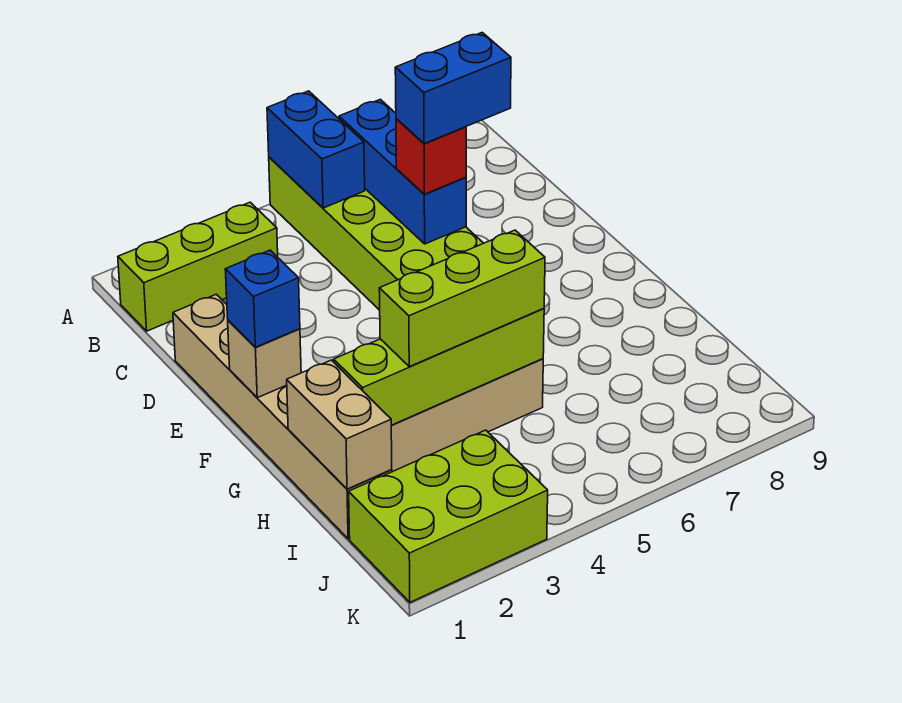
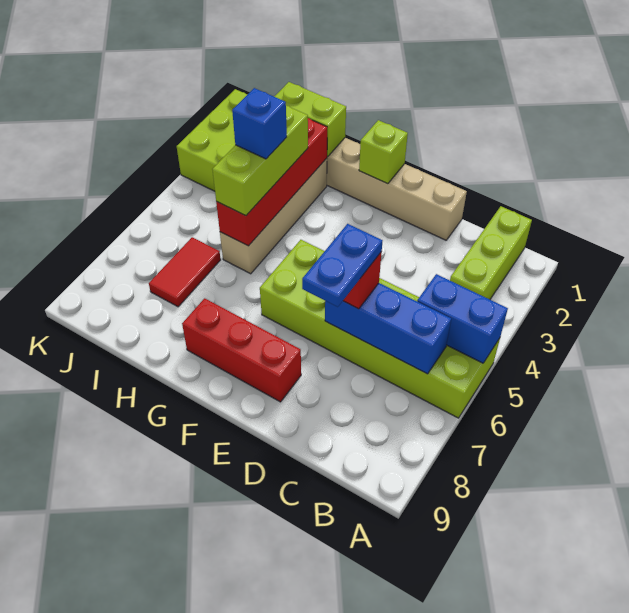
blue 1x2 brick [395,33,511,144] -> blue 1x2 plate [302,224,382,307]
none -> red 1x3 brick [182,298,301,402]
tan 1x1 brick [228,320,301,398] -> lime 1x1 brick [359,120,408,184]
blue 1x1 brick [225,250,300,347] -> blue 1x1 brick moved to [232,88,287,159]
tan 1x2 brick [287,360,392,489] -> lime 1x2 brick [274,82,346,157]
lime 1x4 brick [334,308,544,425] -> red 1x4 brick [216,118,327,246]
none -> red 1x2 tile [149,237,221,307]

